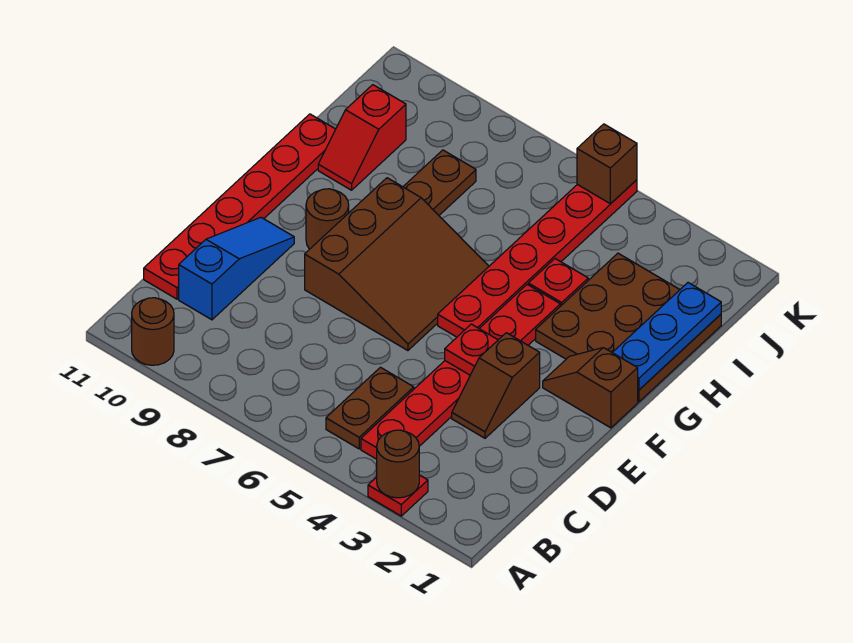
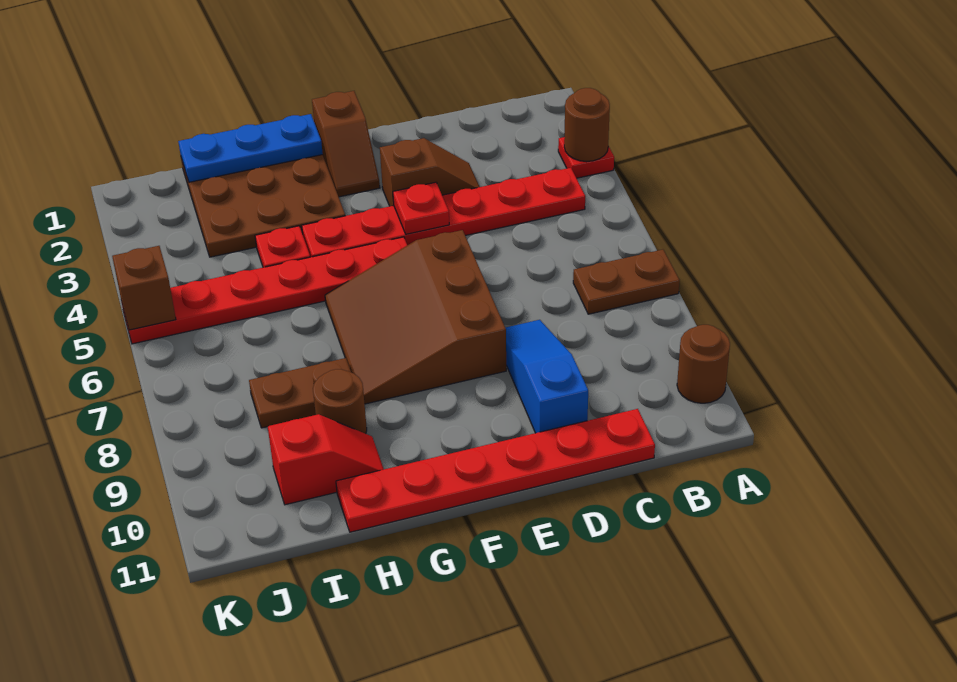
brown 1x2 plate [326,367,414,449] -> brown 1x2 plate moved to [573,250,680,314]
blue 1x3 slope [179,217,294,320] -> blue 1x3 slope turned to [505,320,588,433]
brown 3x3 slope [305,178,489,351] -> brown 3x3 slope turned to [325,230,506,404]
brown 1x1 round brick [306,189,349,249] -> brown 1x1 round brick moved to [313,369,367,434]

